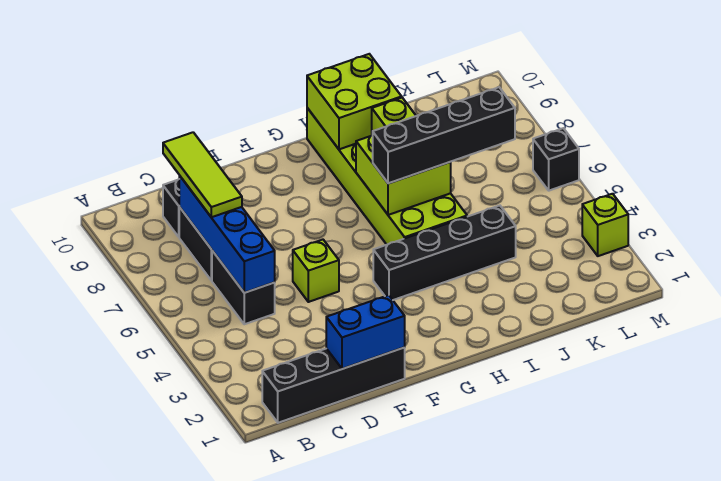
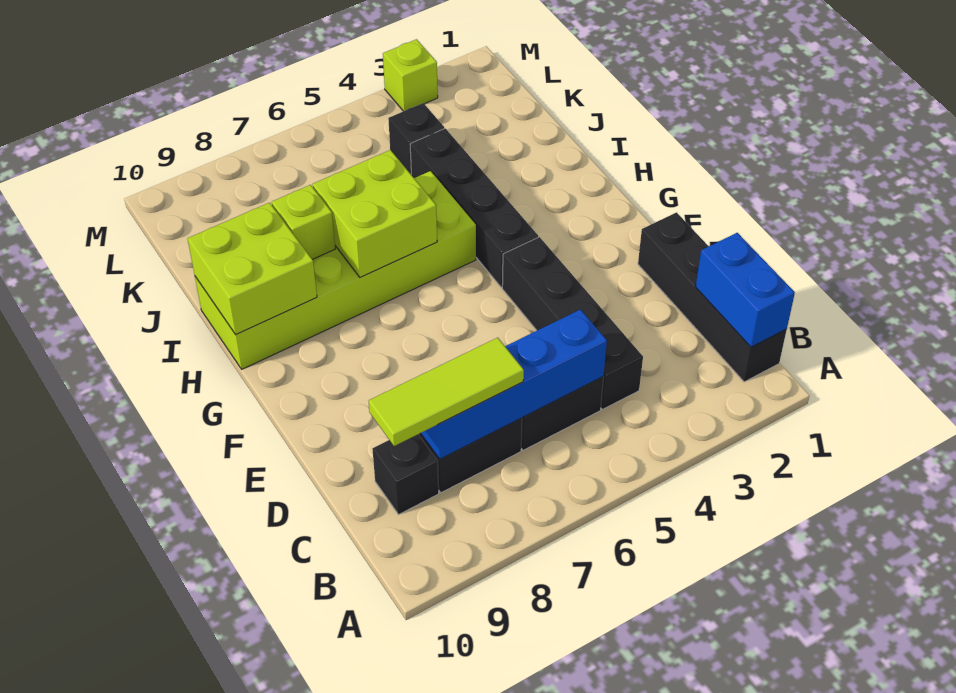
blue 1x2 brick [326,295,405,369] -> blue 1x2 brick moved to [696,233,795,347]
lime 1x1 brick [293,240,339,302] -> none
black 1x4 brick [373,87,515,183] -> black 1x4 brick moved to [502,237,643,410]
black 1x1 brick [533,128,579,191] -> black 1x1 brick moved to [388,103,444,174]

